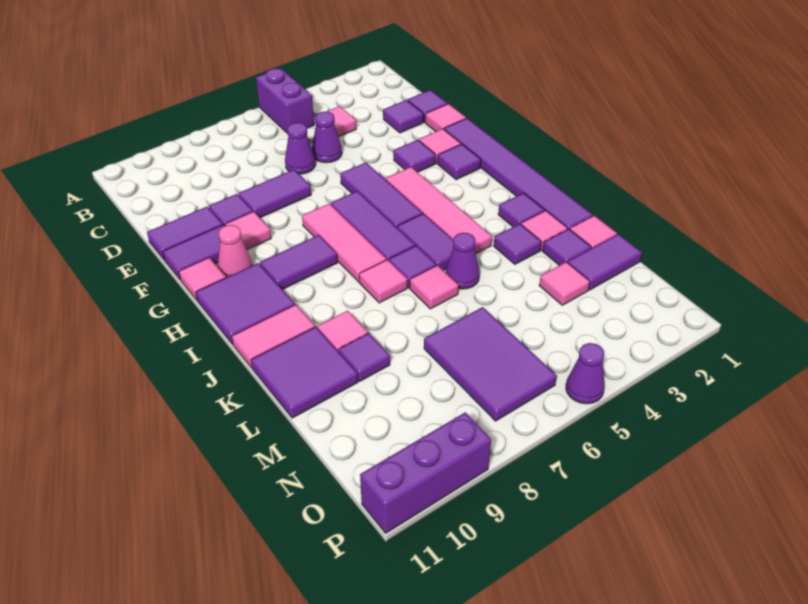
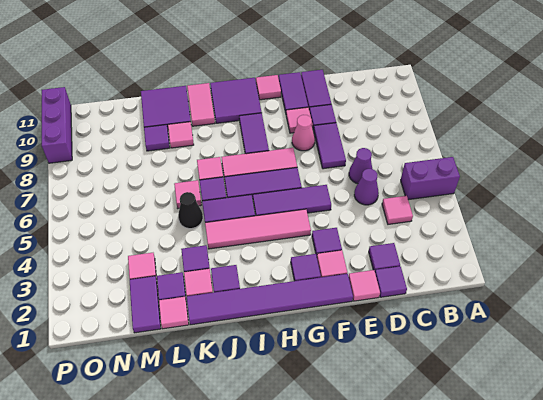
pink 1x1 cone [218,225,252,277] -> pink 1x1 cone moved to [292,115,315,151]
purple 1x1 cone [446,233,480,289] -> black 1x1 cone [178,192,203,229]
purple 2x3 tile [424,307,557,421] -> none
purple 1x1 cone [566,343,605,404] -> none

